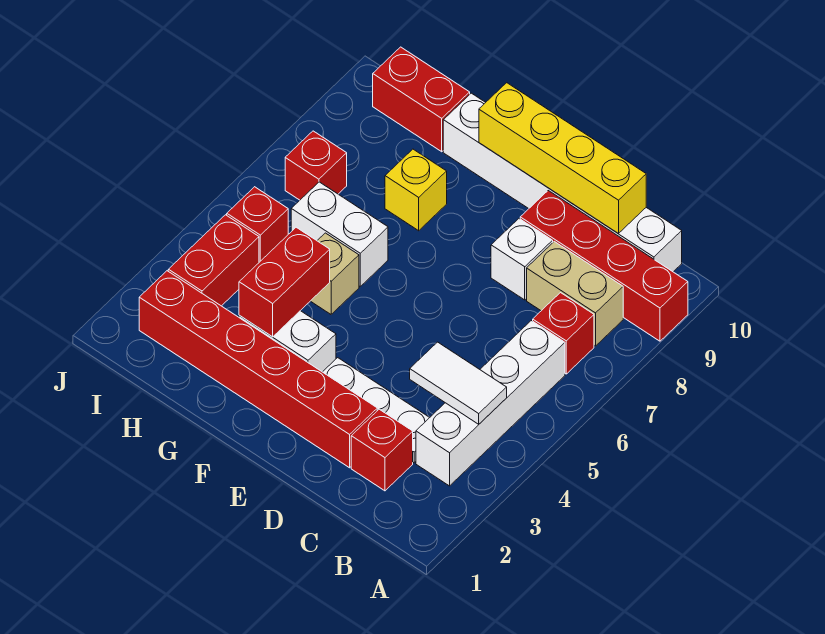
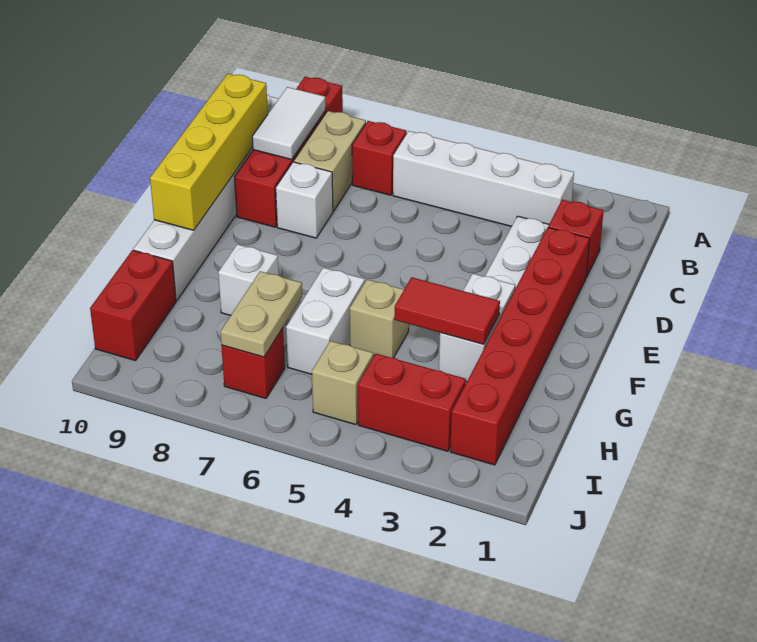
white 1x2 tile [410,342,507,424] -> white 1x2 tile moved to [252,87,326,160]
red 1x2 brick [239,227,330,337] -> red 1x2 tile [394,277,500,344]
yellow 1x1 brick [385,149,447,231] -> white 1x1 brick [218,244,279,316]
none -> tan 1x2 plate [220,271,302,357]
red 1x1 brick [227,187,288,262] -> tan 1x1 brick [312,341,373,425]

